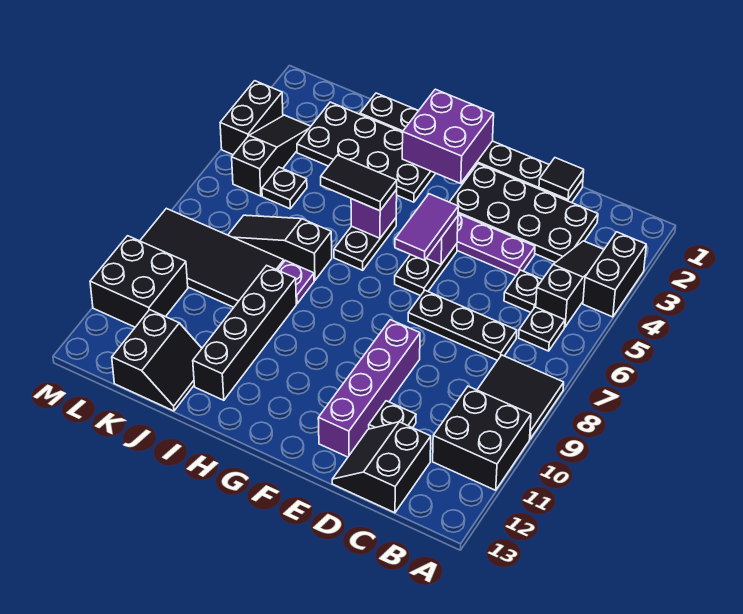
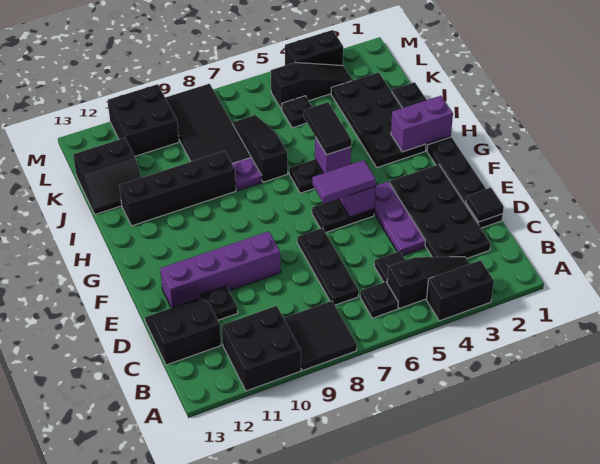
purple 2x2 brick [402,89,494,183] -> purple 1x2 brick [391,96,453,152]

